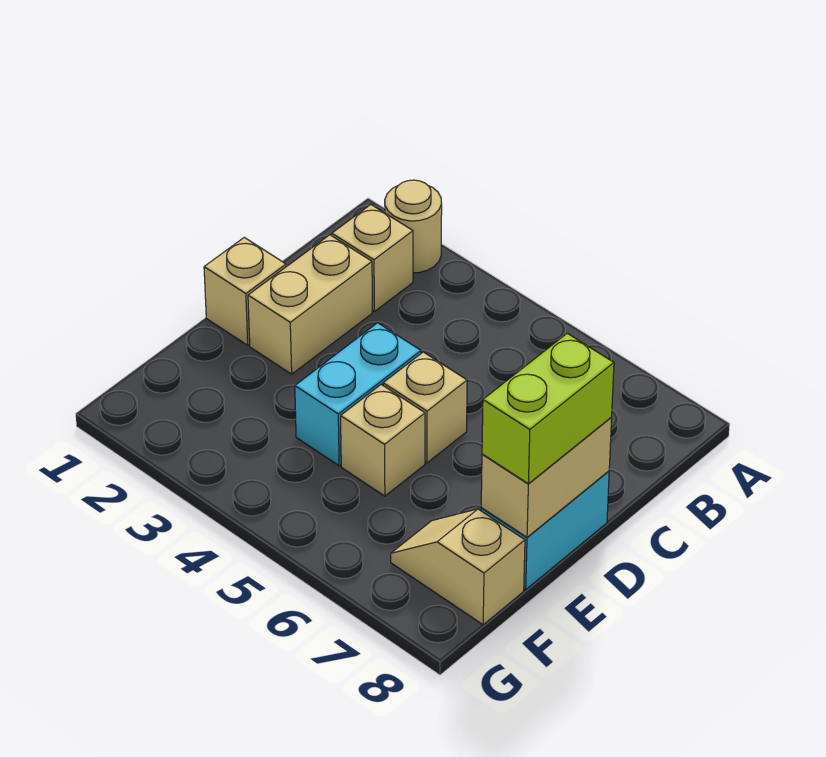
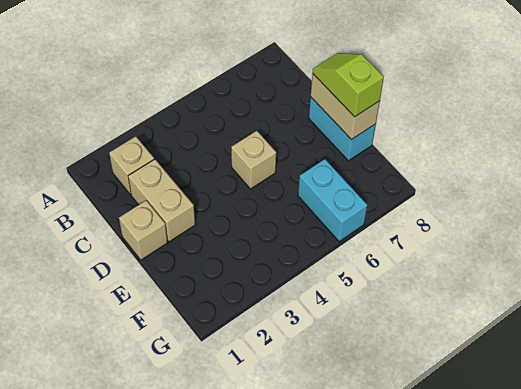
tan 1x1 round brick [385,180,442,273] -> none
cyan 1x2 brick [295,323,421,466] -> cyan 1x2 brick moved to [298,159,367,242]
lime 1x2 brick [482,333,614,484] -> lime 1x2 slope [312,53,384,117]
tan 1x1 brick [341,385,425,496] -> none
tan 1x2 slope [391,509,525,625] -> none

